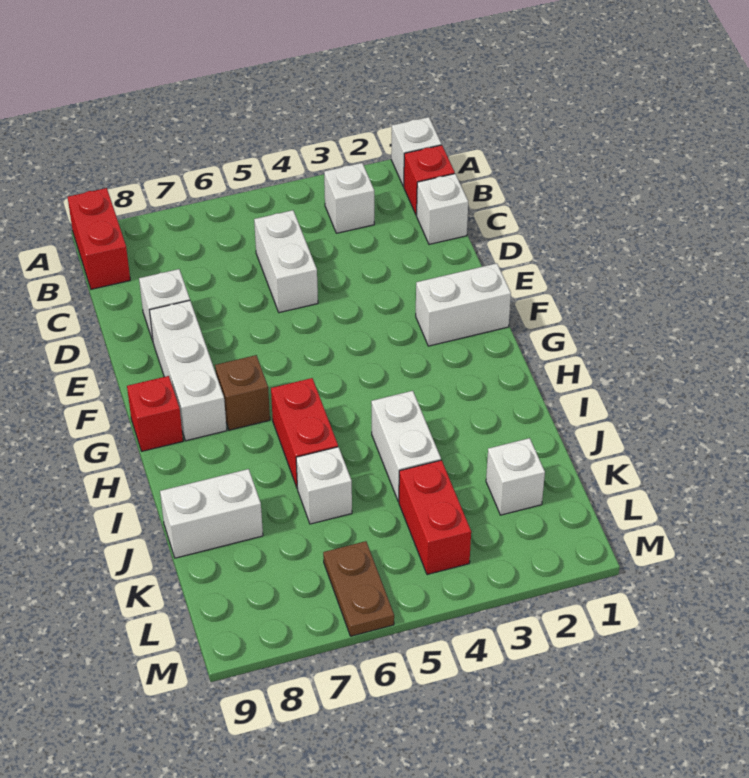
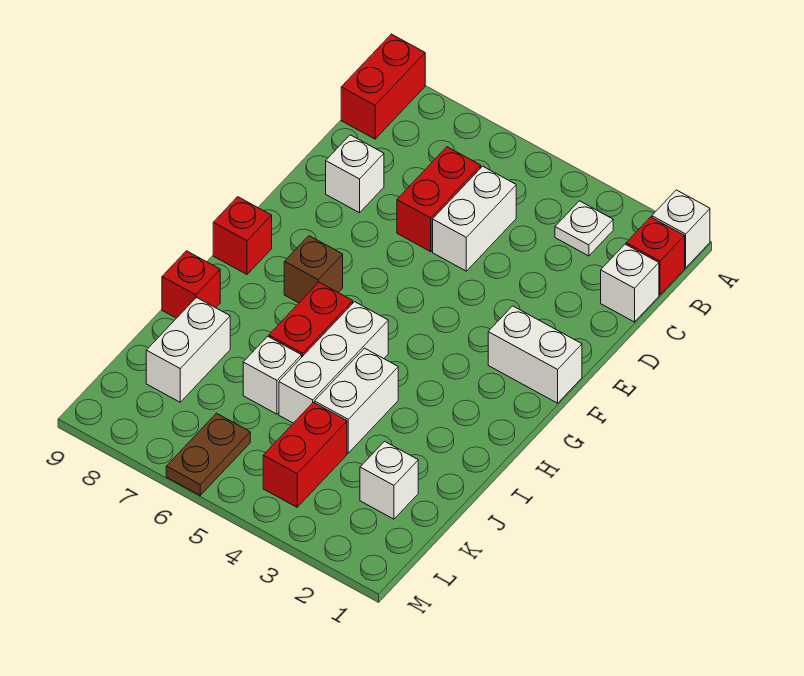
white 1x1 brick [324,163,374,233] -> white 1x1 plate [555,201,613,256]
none -> red 1x2 brick [397,147,481,252]
white 1x3 brick [150,301,227,441] -> white 1x3 brick moved to [279,302,388,423]
none -> red 1x1 brick [162,251,220,318]
white 1x2 brick [160,469,263,558] -> white 1x2 brick turned to [146,298,230,402]

